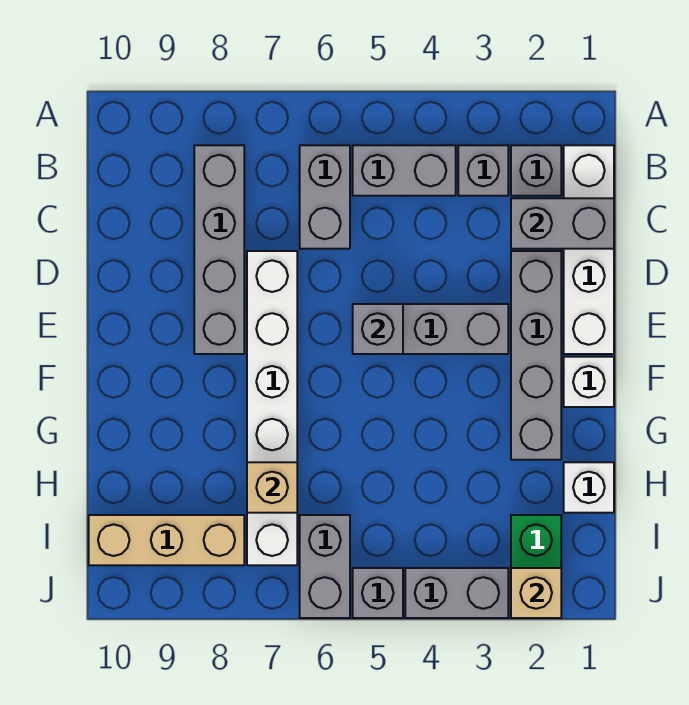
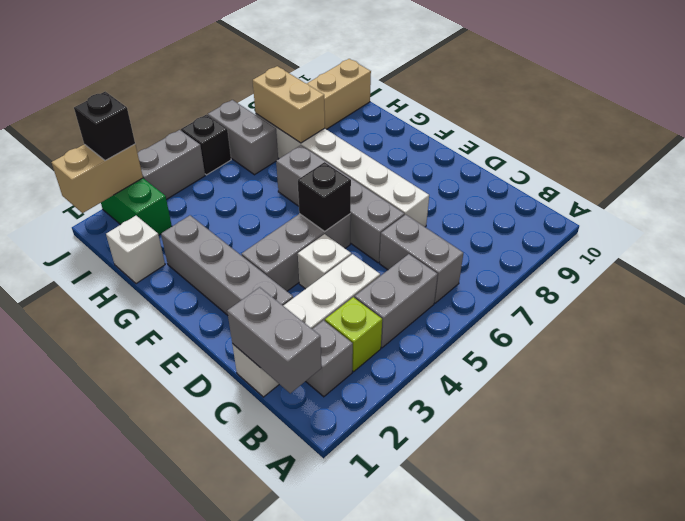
white 1x4 brick [564,145,614,354] -> white 1x4 brick turned to [232,254,380,397]
grey 1x1 brick [458,145,508,196] -> lime 1x1 brick [325,297,382,372]
grey 1x4 brick [194,145,244,354] -> grey 1x4 brick moved to [276,145,404,263]
grey 1x2 brick [511,198,614,249] -> grey 1x2 brick turned to [227,287,321,393]
grey 1x1 brick [353,304,403,354] -> black 1x1 brick [298,162,351,231]
white 1x1 brick [564,357,614,407] -> white 1x1 brick moved to [298,234,351,289]
tan 1x1 brick [247,462,297,513] -> tan 1x2 brick [253,66,325,143]
tan 1x1 brick [511,568,561,618] -> tan 1x2 brick [52,144,143,213]
none -> black 1x1 brick [74,92,135,160]
grey 1x1 brick [353,568,403,618] -> black 1x1 brick [181,115,231,175]

